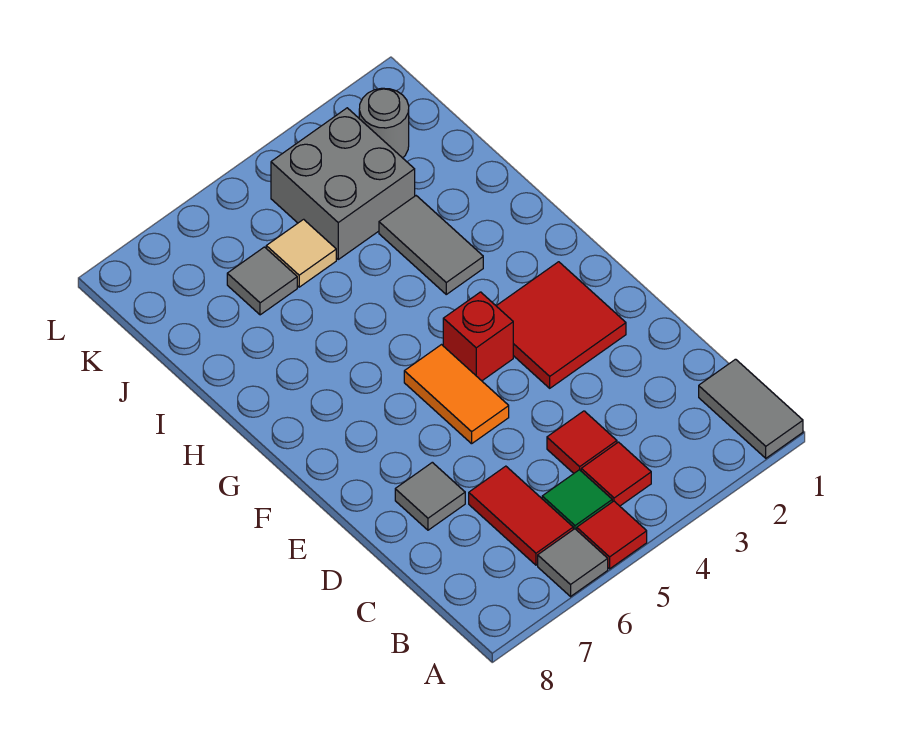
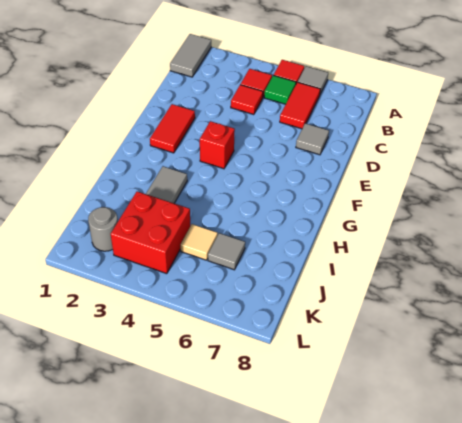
red 2x2 tile [497,262,626,388] -> red 1x2 tile [150,104,195,153]
orange 1x2 tile [404,345,509,444] -> none
grey 2x2 brick [271,108,415,259] -> red 2x2 brick [111,191,190,274]

